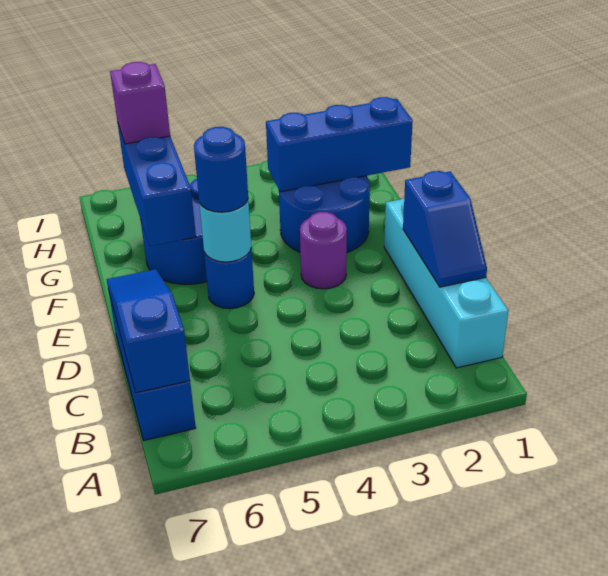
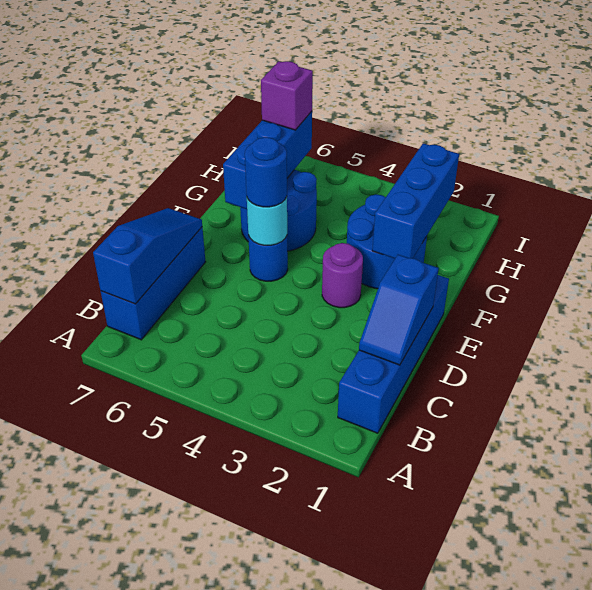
cyan 1x4 brick [384,198,508,368] -> blue 1x4 brick [338,275,449,433]
blue 1x3 brick [266,97,413,192] -> blue 1x3 brick turned to [372,143,459,258]

